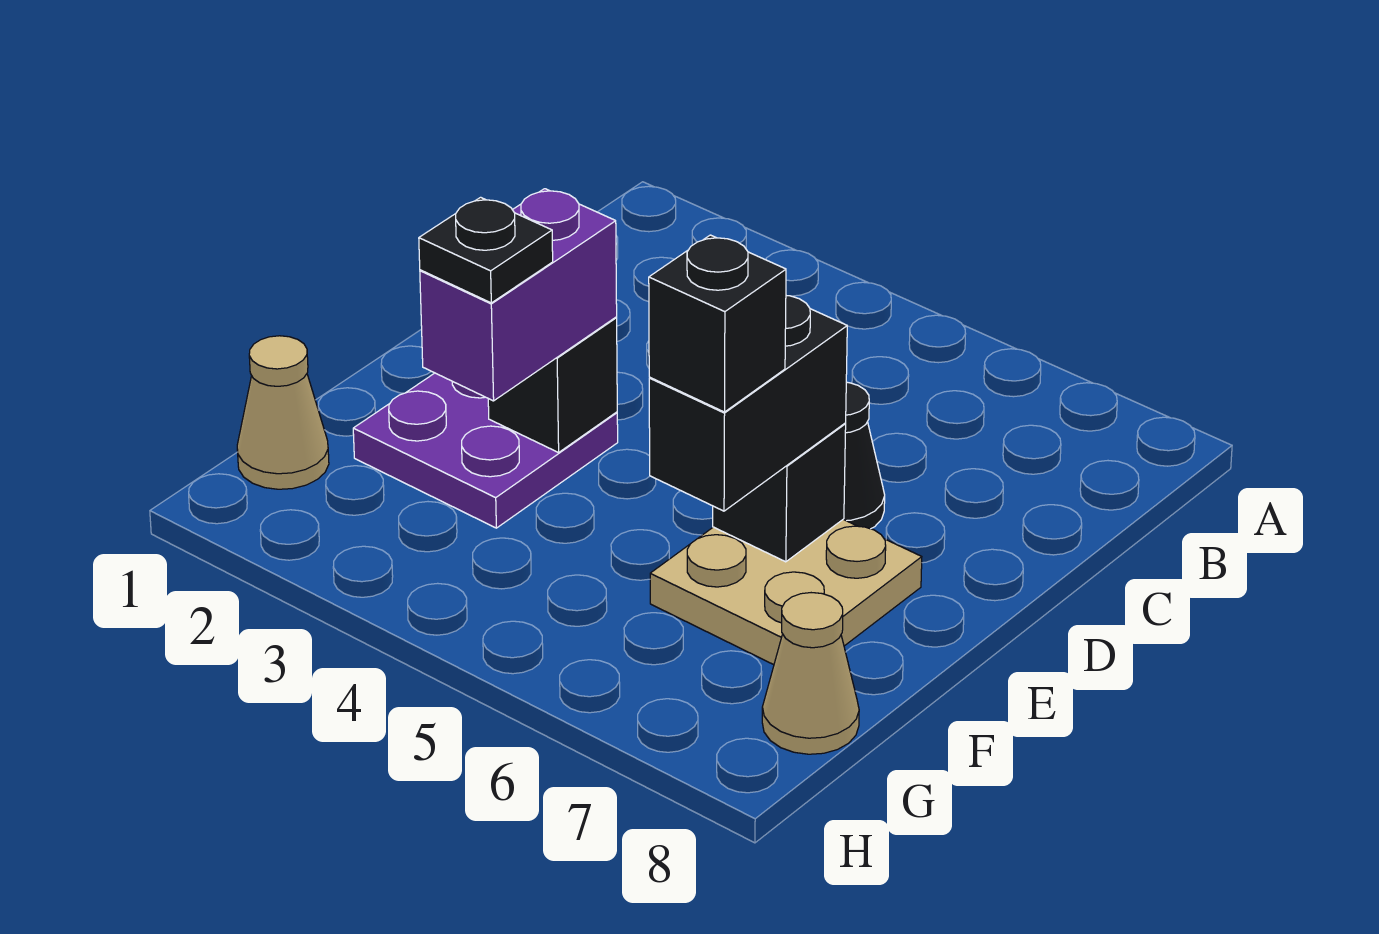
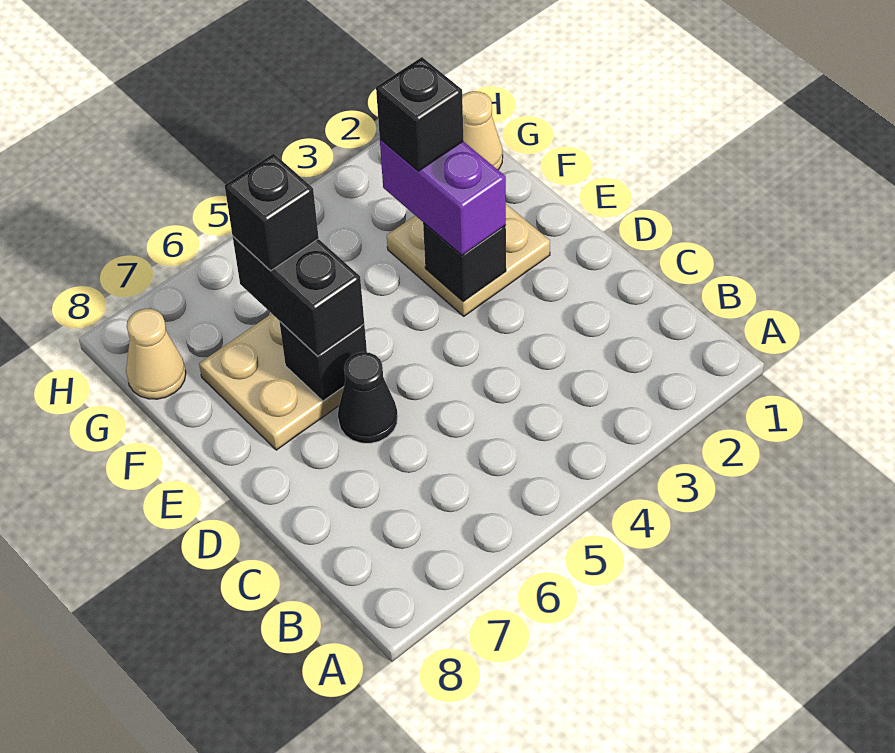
purple 2x2 plate [353,373,618,528] -> tan 2x2 plate [387,204,550,316]
black 1x1 plate [419,197,553,303] -> black 1x1 brick [376,57,463,171]

